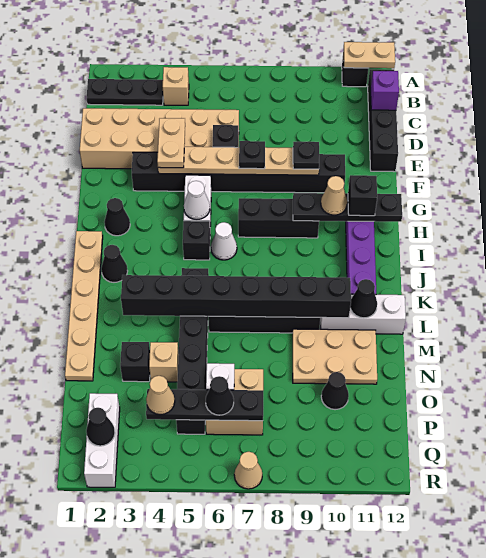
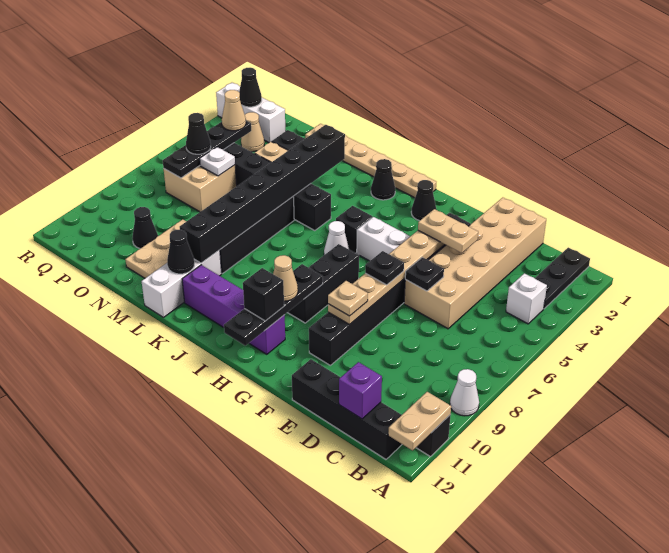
tan 1x1 brick [163,67,189,105] -> white 1x1 brick [506,273,547,324]
black 1x1 plate [293,142,319,169] -> tan 1x1 plate [328,281,368,316]
white 1x1 cone [184,181,210,220] -> white 1x1 cone moved to [450,369,479,416]
tan 1x1 cone [234,452,262,489] -> tan 1x1 cone moved to [241,112,264,152]

